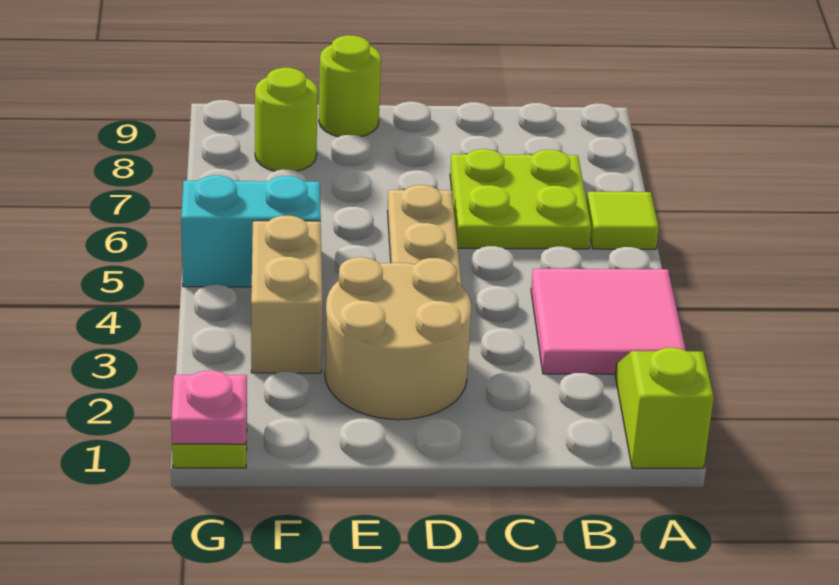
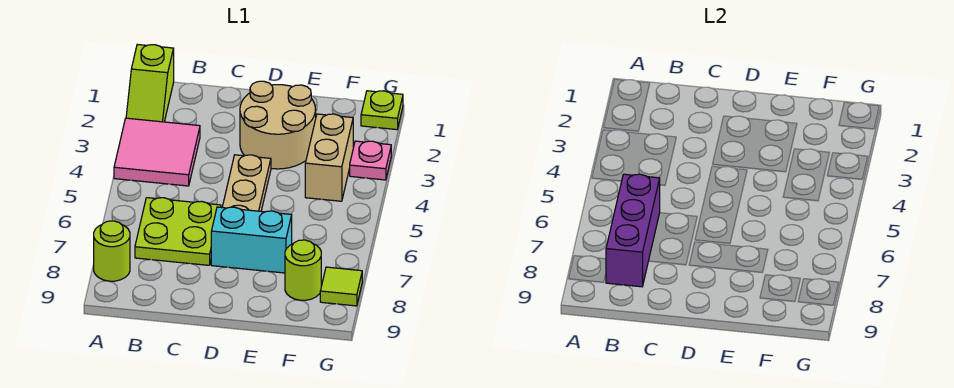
lime 1x1 tile [587,191,659,249] -> lime 1x1 tile moved to [320,267,362,306]
none -> purple 1x3 brick [606,174,660,287]
lime 1x1 round brick [319,35,381,137] -> lime 1x1 round brick moved to [94,221,130,281]
cyan 1x2 brick [181,175,321,287] -> cyan 1x2 brick moved to [211,207,292,273]
pink 1x1 plate [171,371,247,444] -> pink 1x1 plate moved to [350,141,391,180]

